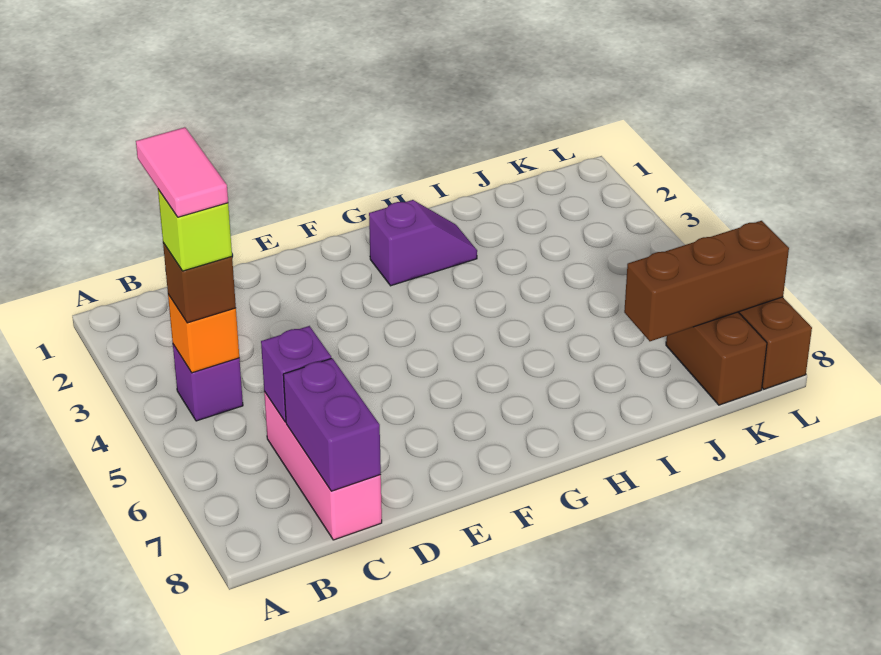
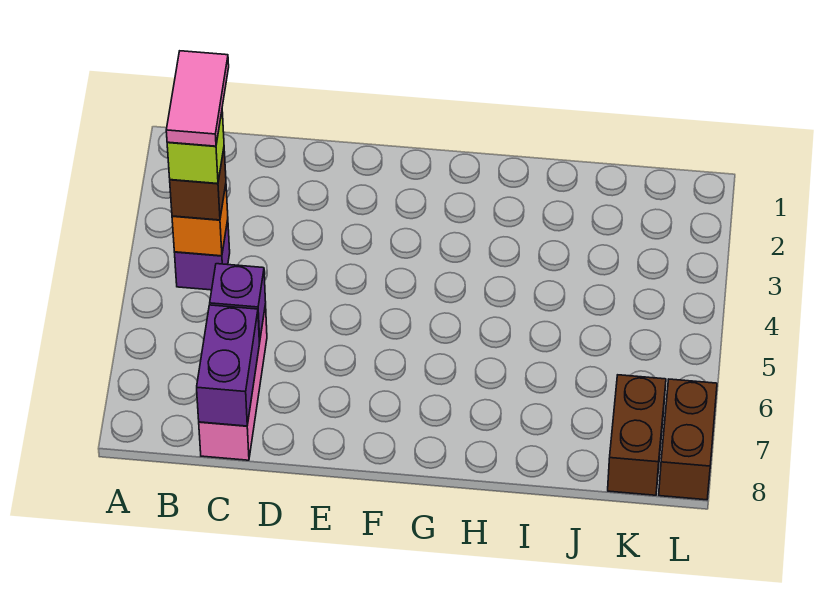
purple 1x2 slope [369,200,477,286] -> none
brown 1x3 brick [624,221,789,341] -> none

